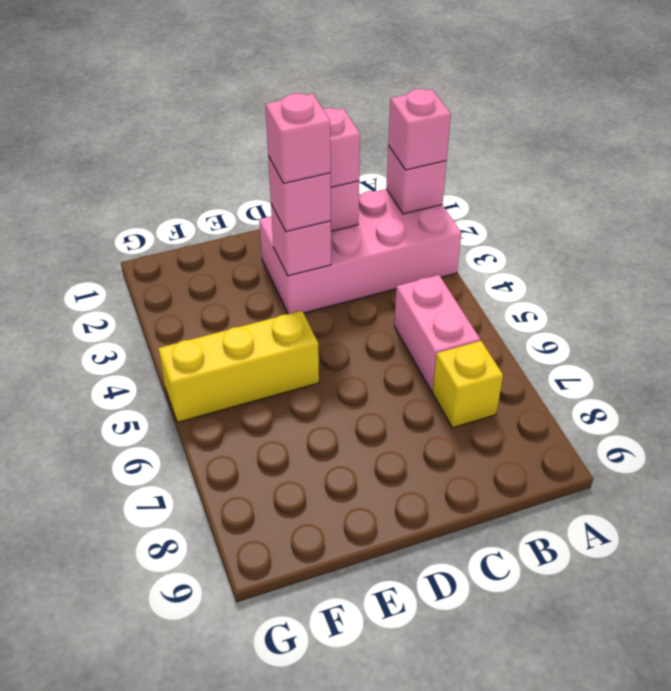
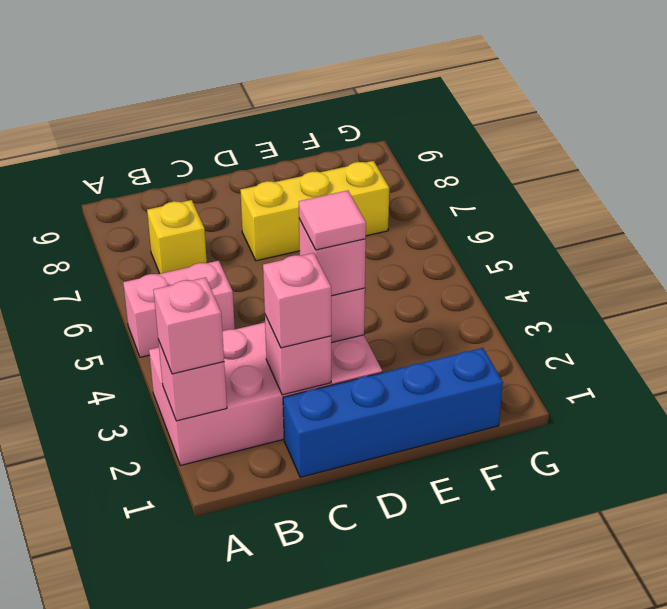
pink 1x2 brick [394,275,480,391] -> pink 1x2 brick turned to [123,261,235,357]
none -> blue 1x4 brick [283,348,503,477]
pink 1x1 brick [265,93,331,183] -> pink 1x1 tile [299,191,366,250]
yellow 1x3 brick [158,311,319,422] -> yellow 1x3 brick moved to [240,161,389,261]

